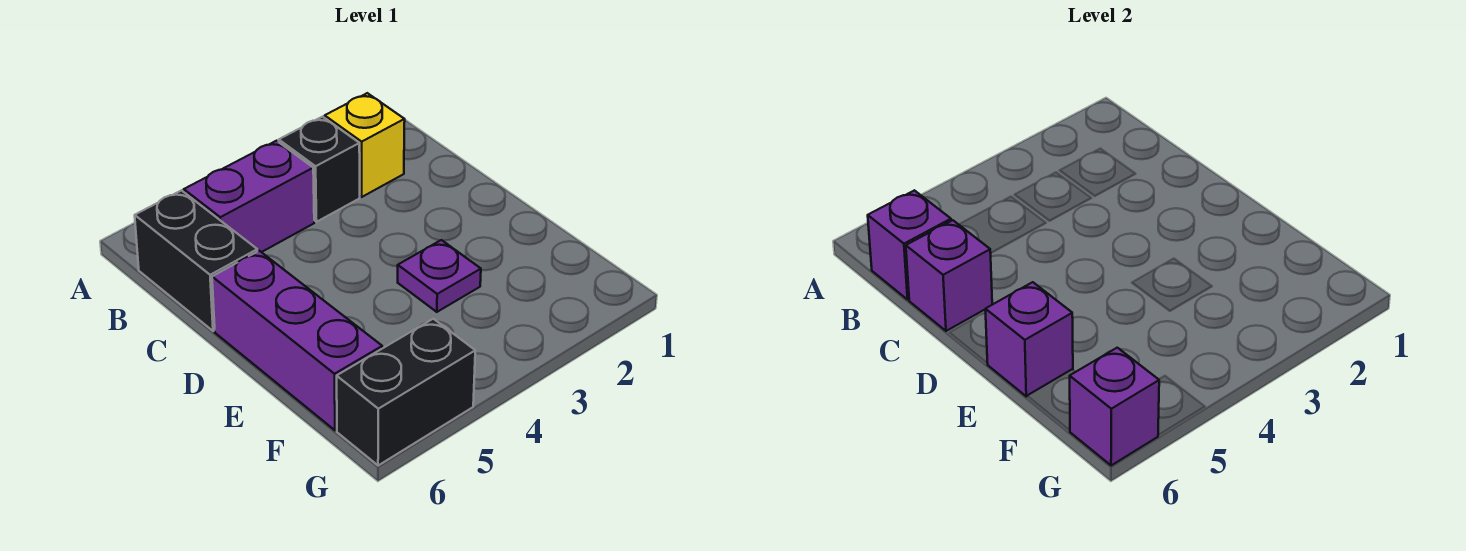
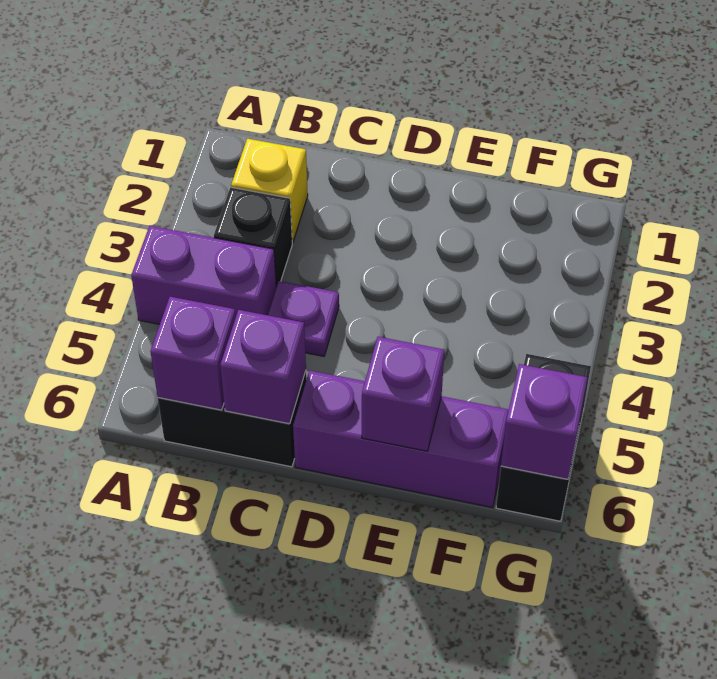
purple 1x2 brick [184,141,314,252] -> purple 1x2 brick turned to [131,226,276,324]
purple 1x1 plate [398,240,481,312] -> purple 1x1 plate moved to [268,281,339,356]

